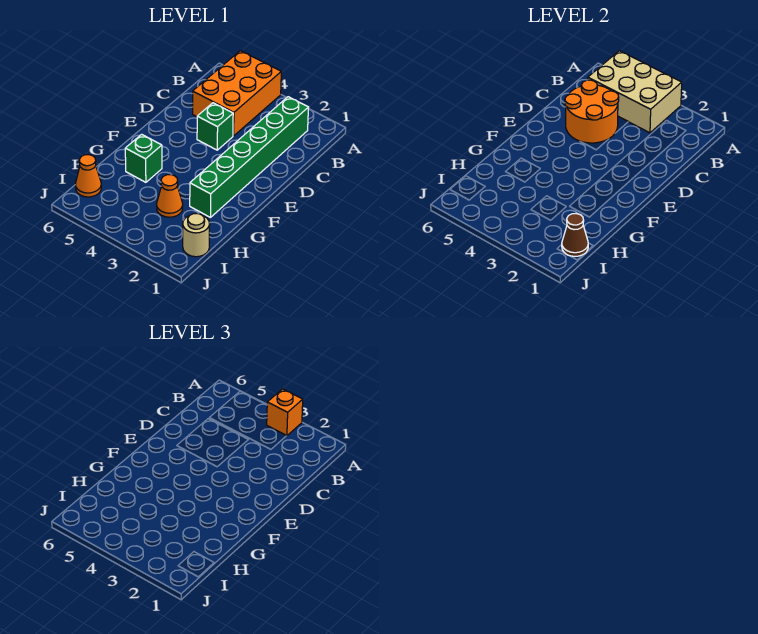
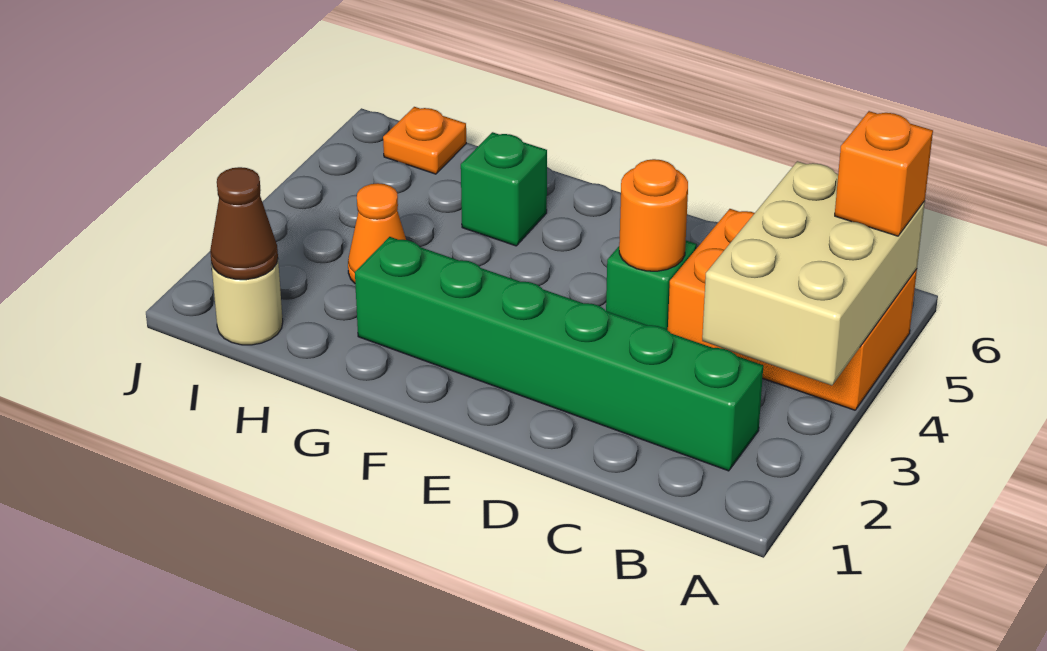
orange 1x1 brick [267,389,303,436] -> orange 1x1 brick moved to [835,111,933,236]
orange 2x2 round brick [565,80,619,143] -> orange 1x1 round brick [619,159,688,271]
orange 1x1 cone [75,155,101,197] -> orange 1x1 plate [383,107,466,174]

